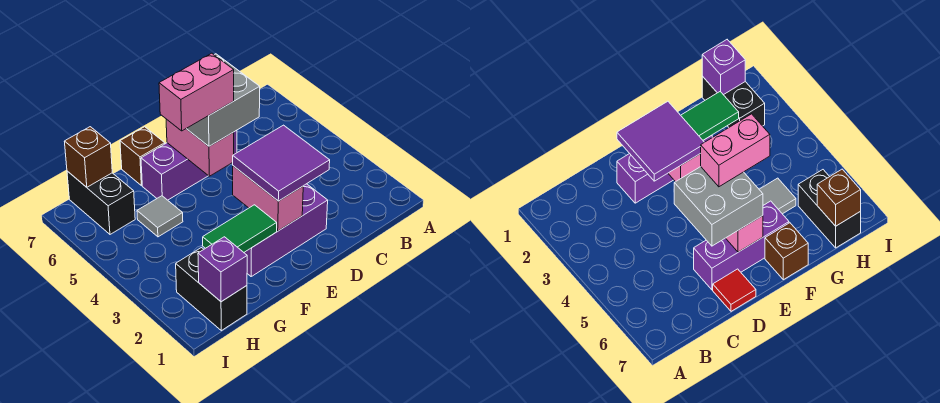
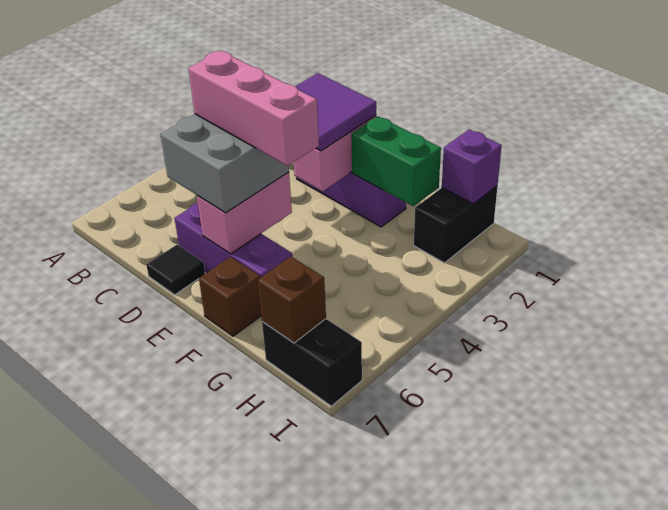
red 1x1 tile [713,269,756,311] -> black 1x1 tile [146,244,205,295]
pink 1x2 brick [159,53,234,131] -> pink 1x3 brick [188,51,319,166]
green 1x2 tile [203,205,277,252] -> green 1x2 brick [351,116,441,206]
grey 1x1 tile [137,196,183,237] -> none
black 1x2 brick [67,171,135,234] -> black 1x2 brick turned to [262,319,362,406]

